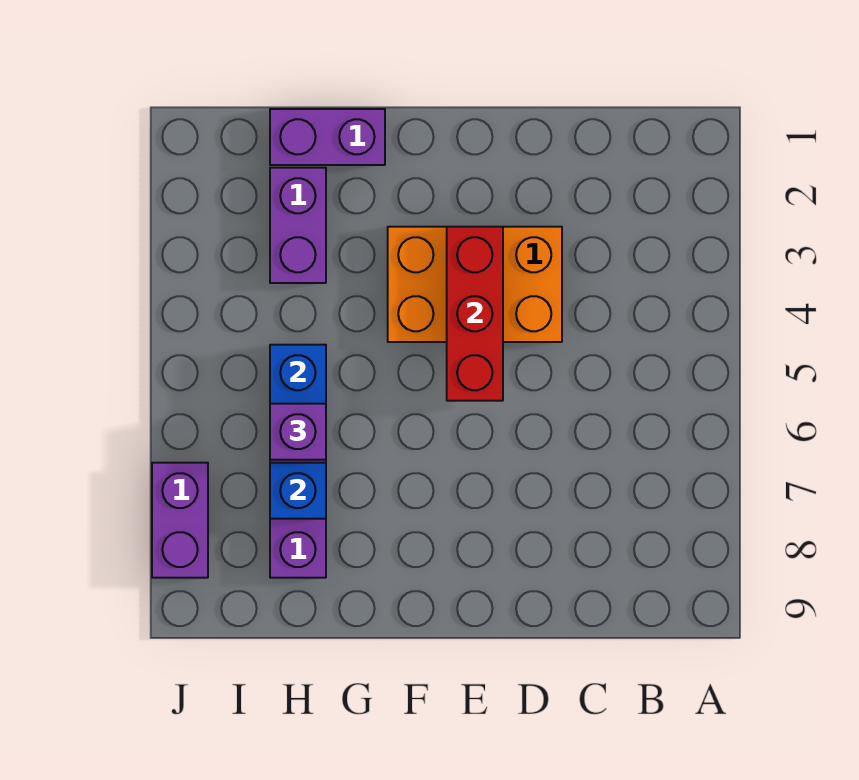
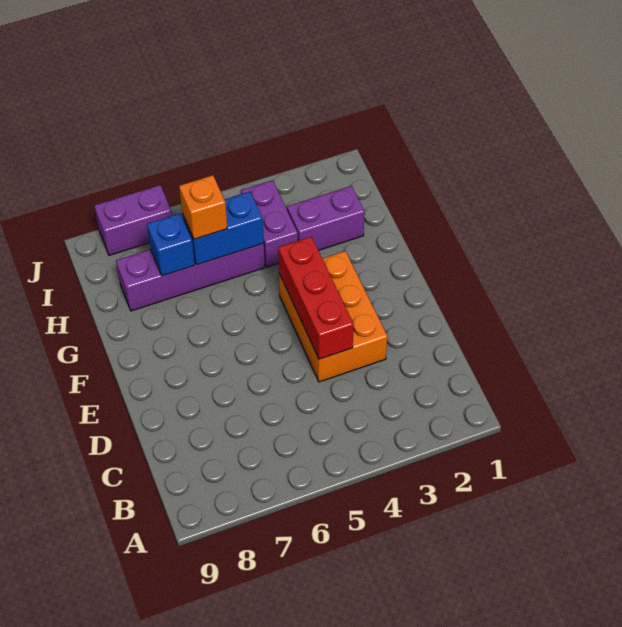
red 1x3 brick [447,227,503,401] -> red 1x3 brick turned to [278,237,354,359]
purple 1x2 brick [270,109,385,165] -> purple 1x2 brick moved to [241,180,298,267]
purple 1x1 brick [270,404,326,460] -> orange 1x1 brick [179,175,227,239]

